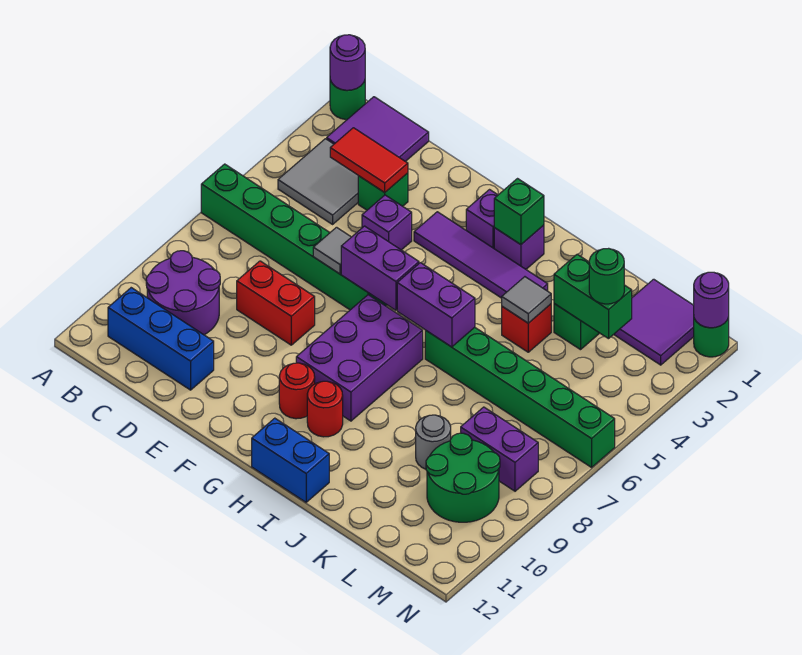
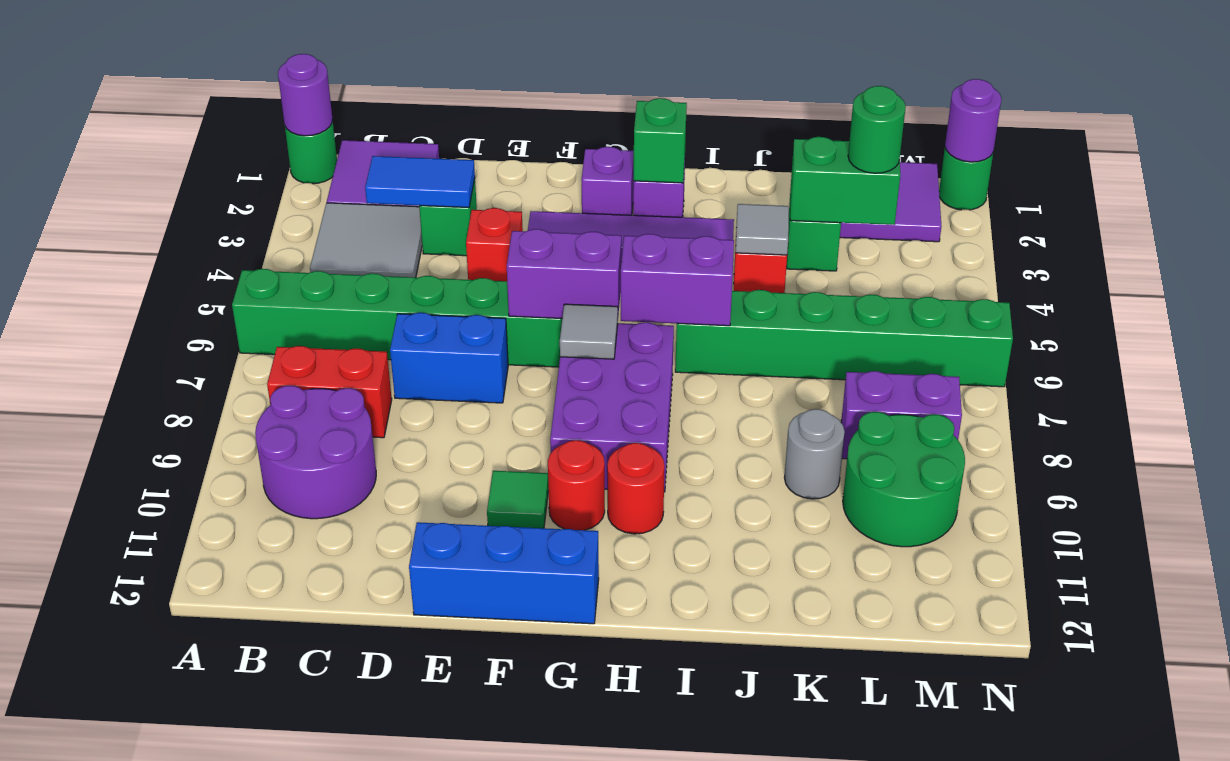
blue 1x3 brick [108,288,214,390] -> blue 1x3 brick moved to [409,522,599,624]
red 1x2 tile [330,128,408,192] -> blue 1x2 tile [365,156,475,207]
red 1x2 brick [237,261,315,345] -> red 1x2 brick moved to [267,346,392,438]
purple 1x1 brick [362,195,412,250] -> red 1x1 brick [466,208,523,281]
grey 1x1 tile [313,227,351,274] -> grey 1x1 tile moved to [560,304,618,359]
none -> green 1x1 tile [487,471,549,528]
blue 1x2 brick [252,418,329,502] -> blue 1x2 brick moved to [390,313,508,403]

